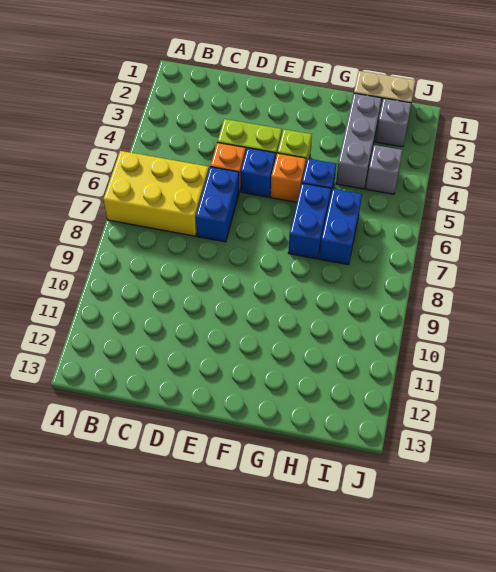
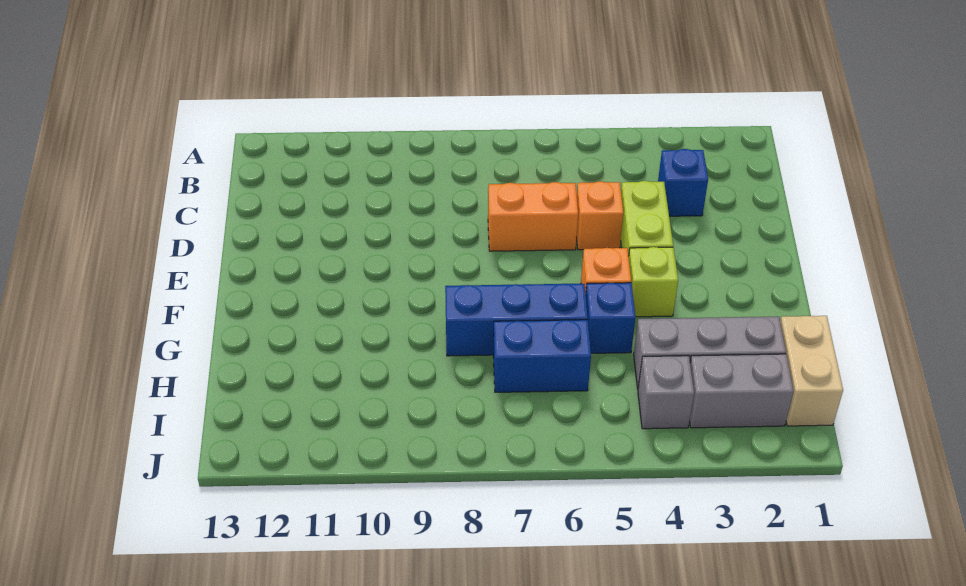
yellow 2x3 brick [103,151,209,236] -> none
blue 1x2 brick [196,167,239,242] -> orange 1x2 brick [488,182,578,251]
blue 1x1 brick [241,148,276,197] -> blue 1x1 brick moved to [658,149,708,216]
blue 1x2 brick [288,183,331,259] -> blue 1x3 brick [445,284,588,356]
grey 1x1 brick [375,98,411,147] -> grey 1x2 brick [689,354,794,428]

